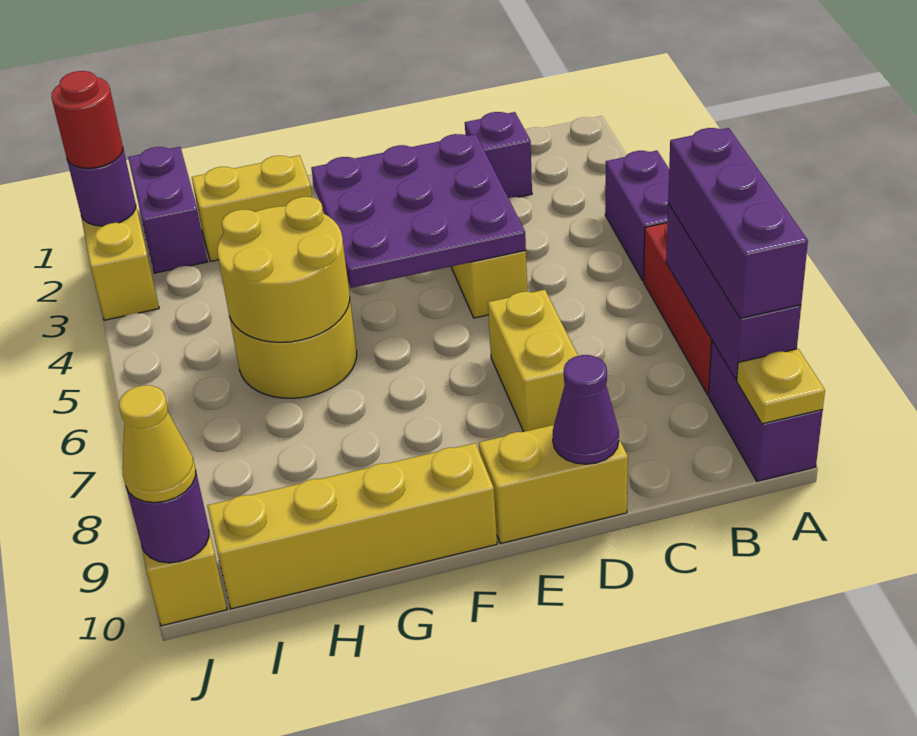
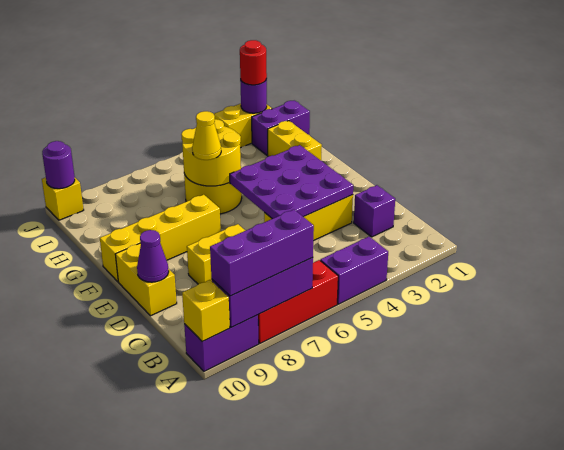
yellow 1x1 plate [737,349,825,424] -> yellow 1x1 brick [182,280,230,341]
yellow 1x4 brick [207,443,497,609] -> yellow 1x4 brick turned to [100,195,221,282]
yellow 1x1 cone [119,385,196,503] -> yellow 1x1 cone moved to [192,111,221,160]

